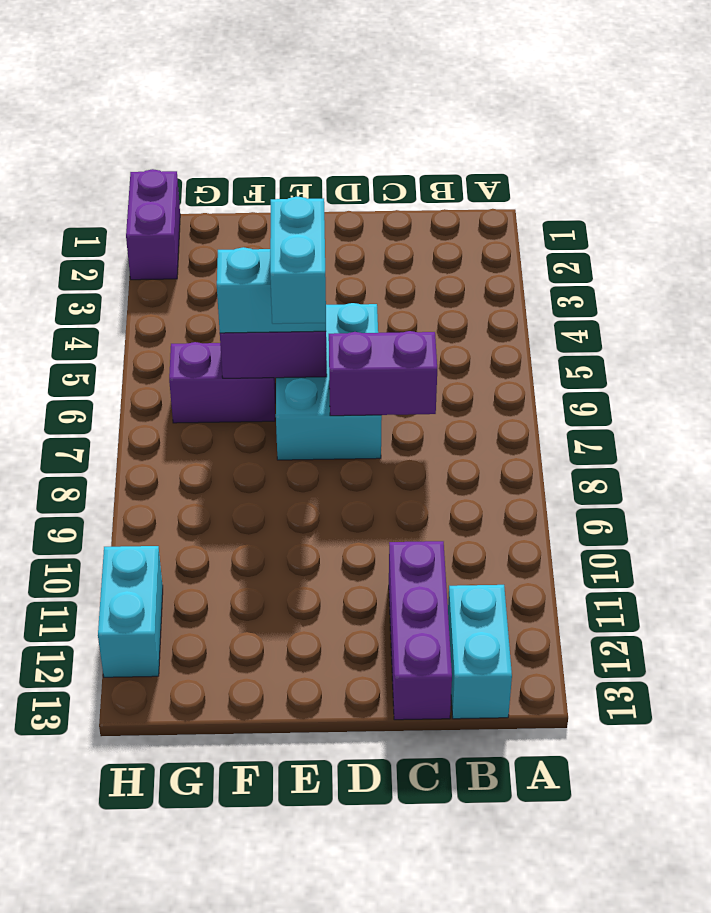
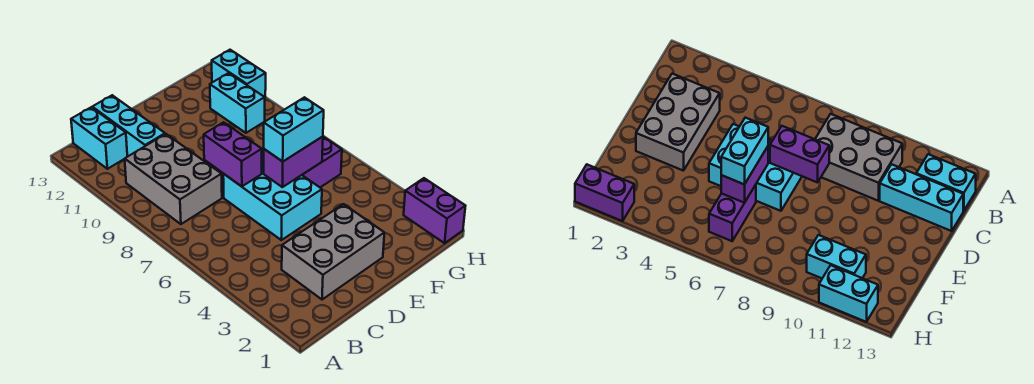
none -> grey 2x3 brick [125,134,222,224]
none -> grey 2x3 brick [282,204,384,300]
purple 1x2 brick [329,331,437,416] -> purple 1x2 brick turned to [204,122,262,186]
purple 1x3 brick [389,541,452,720] -> cyan 1x3 brick [92,95,165,156]
cyan 1x2 brick [270,196,326,324] -> cyan 1x2 brick moved to [210,73,265,133]

